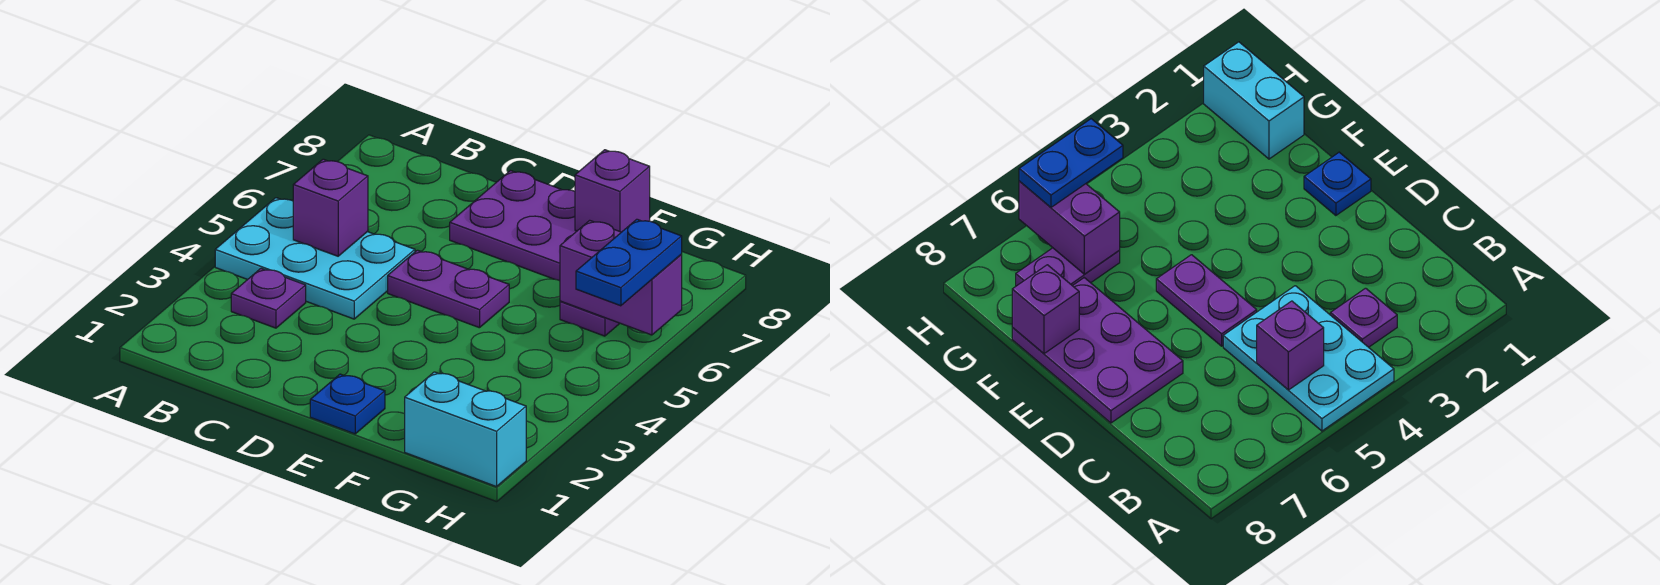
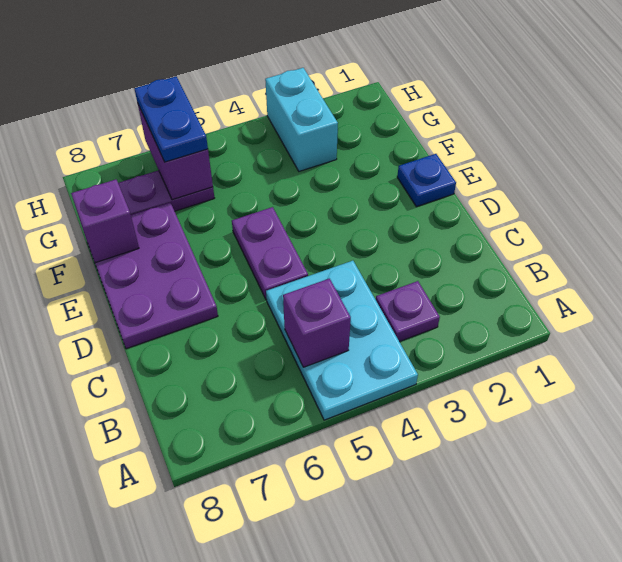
cyan 1x2 brick [405,372,526,487] -> cyan 1x2 brick moved to [265,68,338,171]
blue 1x2 plate [576,219,682,306] -> blue 1x2 plate turned to [134,77,208,162]

